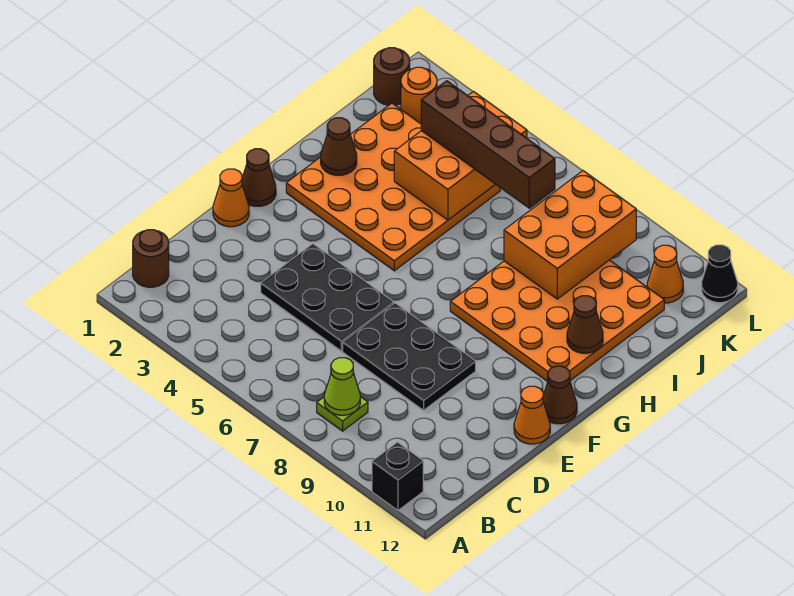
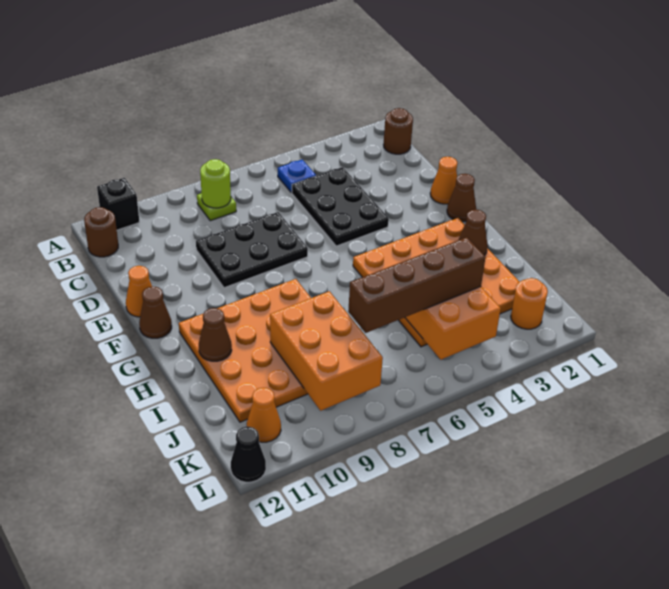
none -> blue 1x1 plate [278,159,316,193]
lime 1x1 cone [324,358,360,415] -> lime 1x1 round brick [200,159,231,208]
black 2x3 plate [261,244,394,351] -> black 2x3 plate turned to [292,167,389,246]
brown 1x1 round brick [374,48,410,105] -> brown 1x1 round brick moved to [84,207,118,257]

